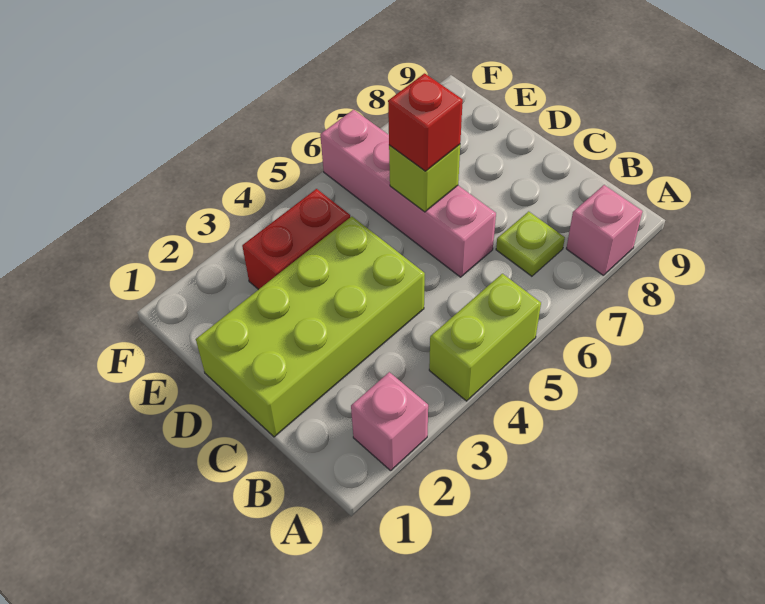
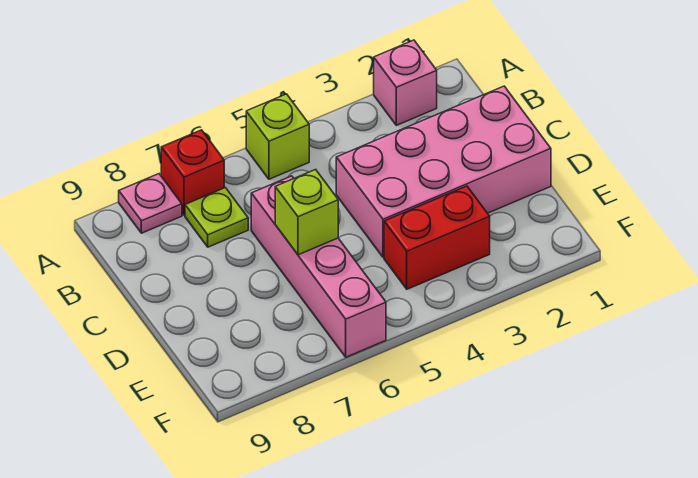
lime 1x2 brick [429,274,541,401] -> lime 1x1 brick [246,94,309,179]
pink 1x1 brick [566,185,643,275] -> pink 1x1 plate [119,174,182,233]
lime 2x4 brick [196,217,425,437] -> pink 2x4 brick [336,86,551,257]
red 1x1 brick [388,73,463,171] -> red 1x1 brick moved to [161,130,224,215]

